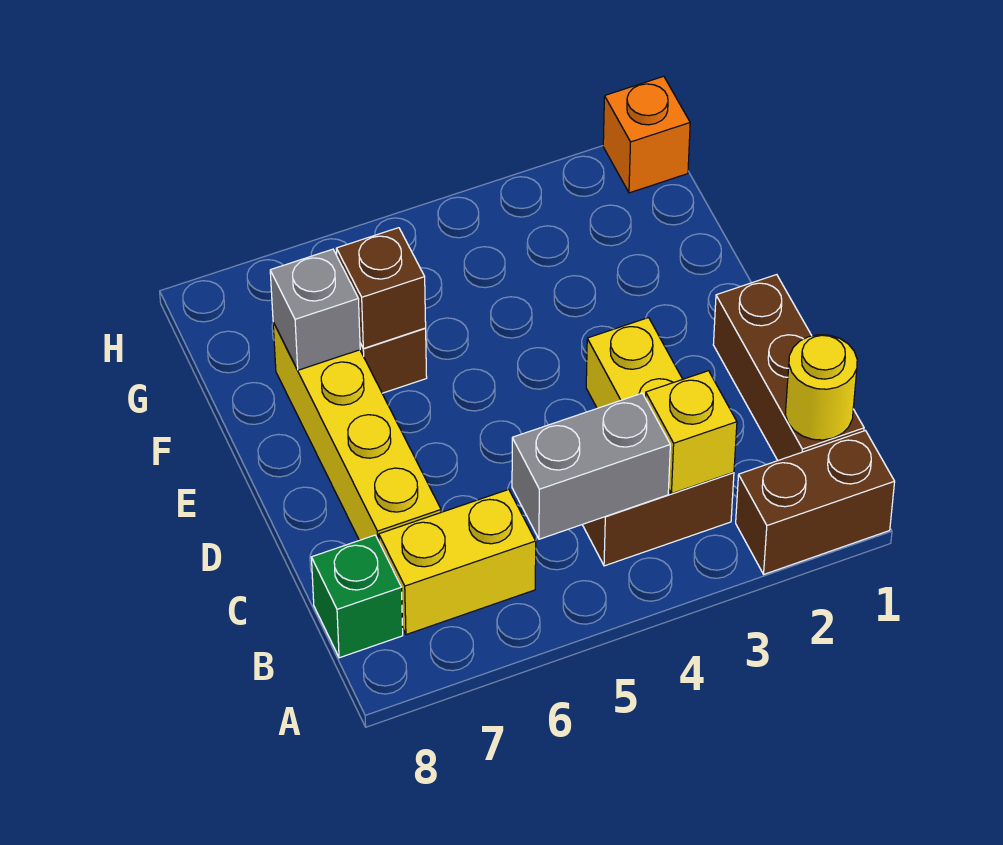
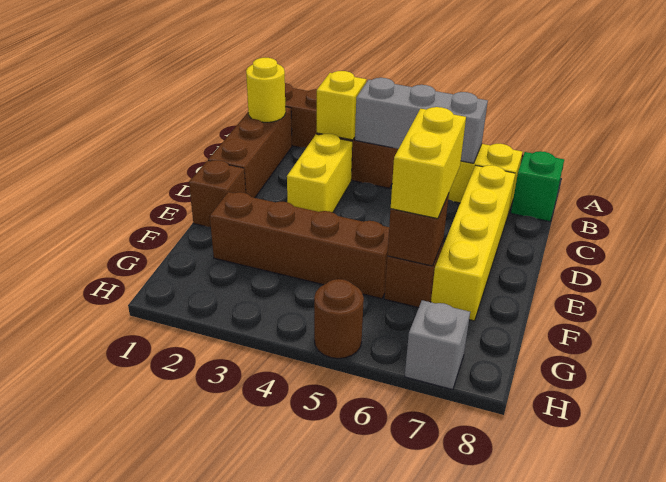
grey 1x2 brick [512,393,670,539] -> grey 1x3 brick [355,78,488,163]
none -> brown 1x1 brick [189,160,246,228]
none -> yellow 1x2 brick [391,107,466,219]
none -> brown 1x4 brick [210,192,389,299]
grey 1x1 brick [270,249,360,370] -> grey 1x1 brick moved to [405,300,470,390]
orange 1x1 brick [603,76,690,193] -> none
none -> brown 1x1 round brick [314,279,364,358]

